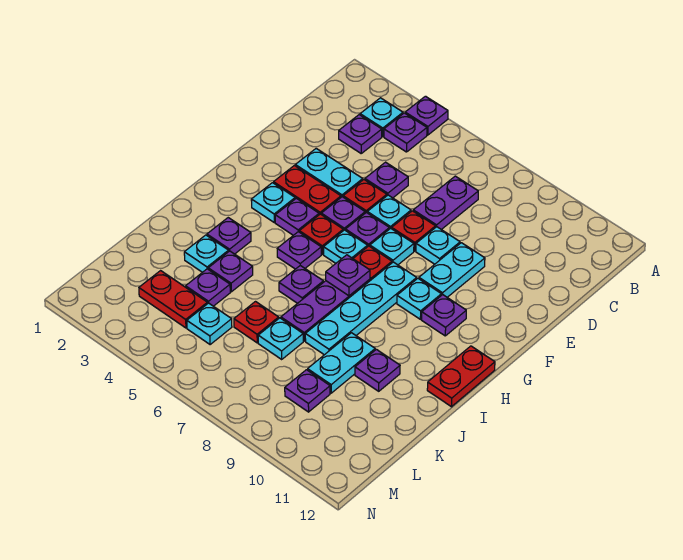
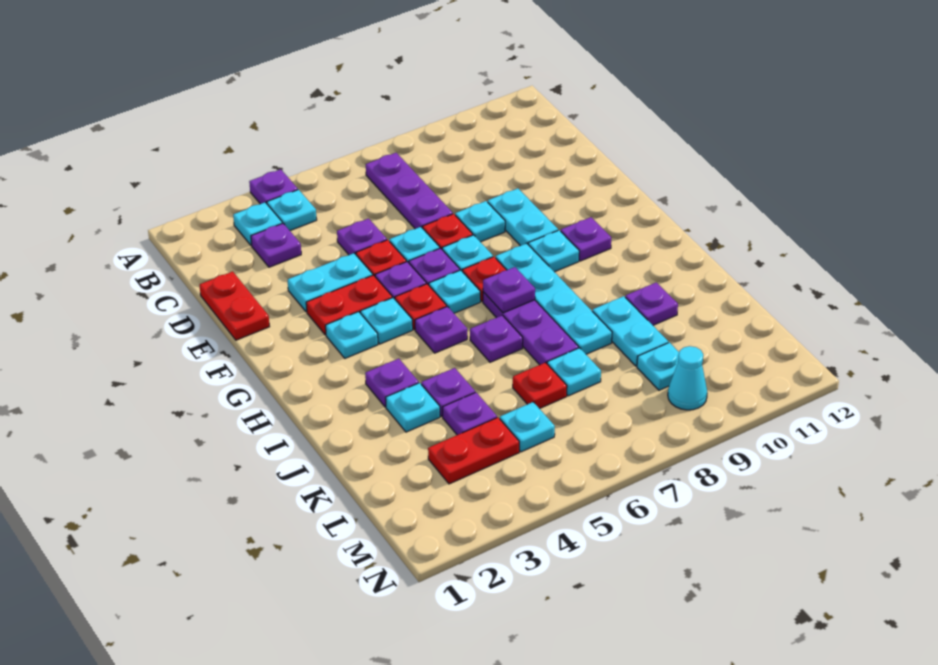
purple 1x1 plate [384,113,427,152] -> cyan 1x1 plate [267,190,317,231]
purple 1x2 plate [413,176,478,230] -> purple 1x3 plate [366,153,453,229]
purple 1x1 plate [275,198,319,235] -> cyan 1x1 plate [360,298,413,344]
red 1x2 plate [427,346,495,407] -> red 1x2 plate moved to [200,271,270,340]
purple 1x1 plate [285,370,330,412] -> cyan 1x1 plate [637,342,679,390]
none -> cyan 1x1 cone [668,346,707,410]

